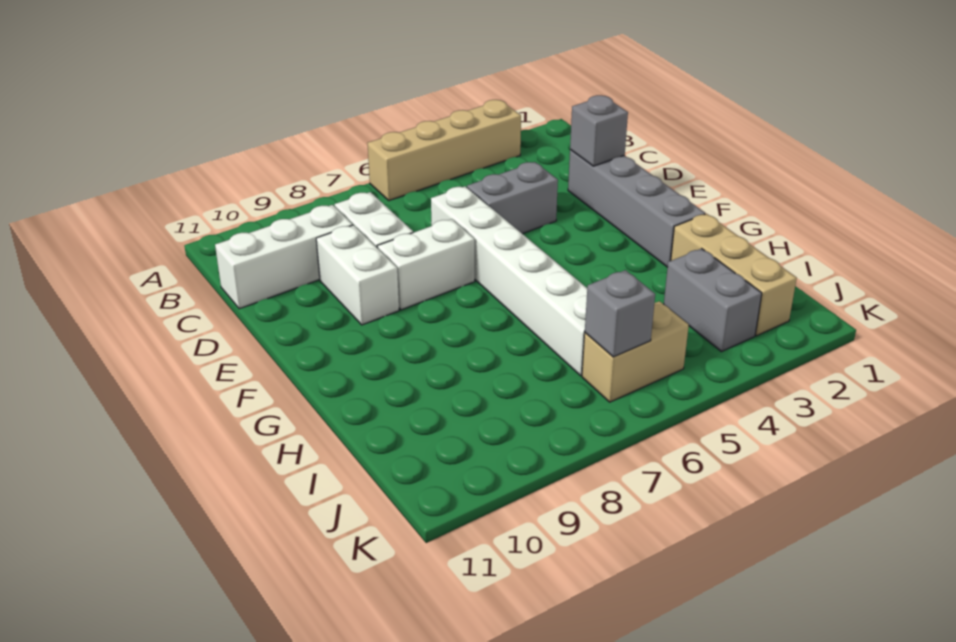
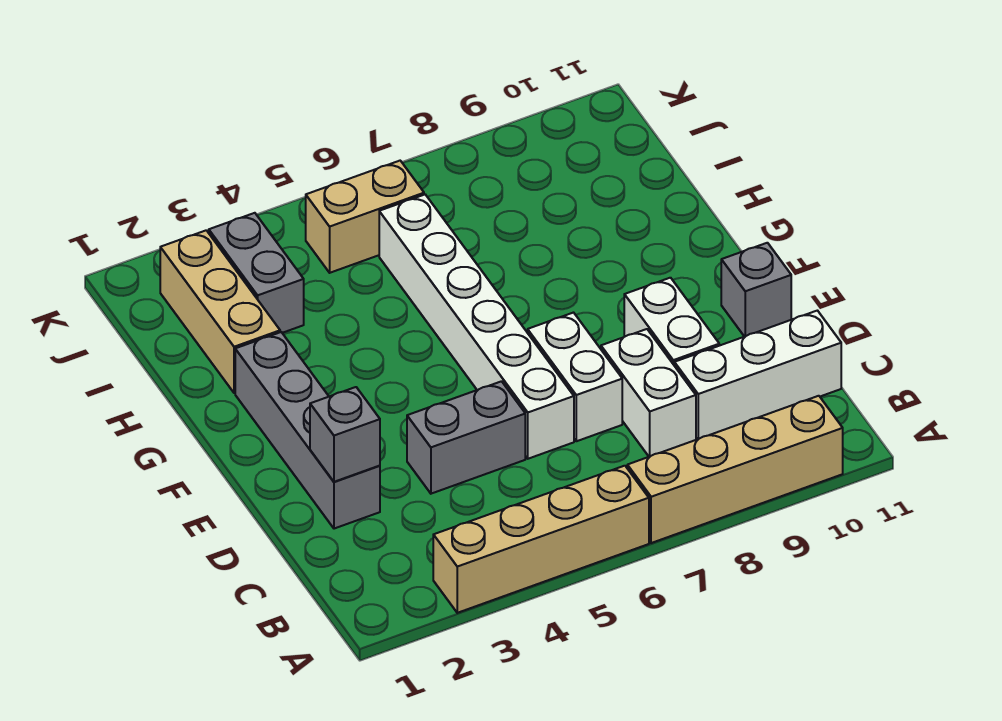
none -> tan 1x4 brick [627,396,843,543]
white 1x2 brick [377,219,475,310] -> white 1x2 brick turned to [528,313,622,441]
grey 1x1 brick [585,270,655,357] -> grey 1x1 brick moved to [721,243,791,337]

